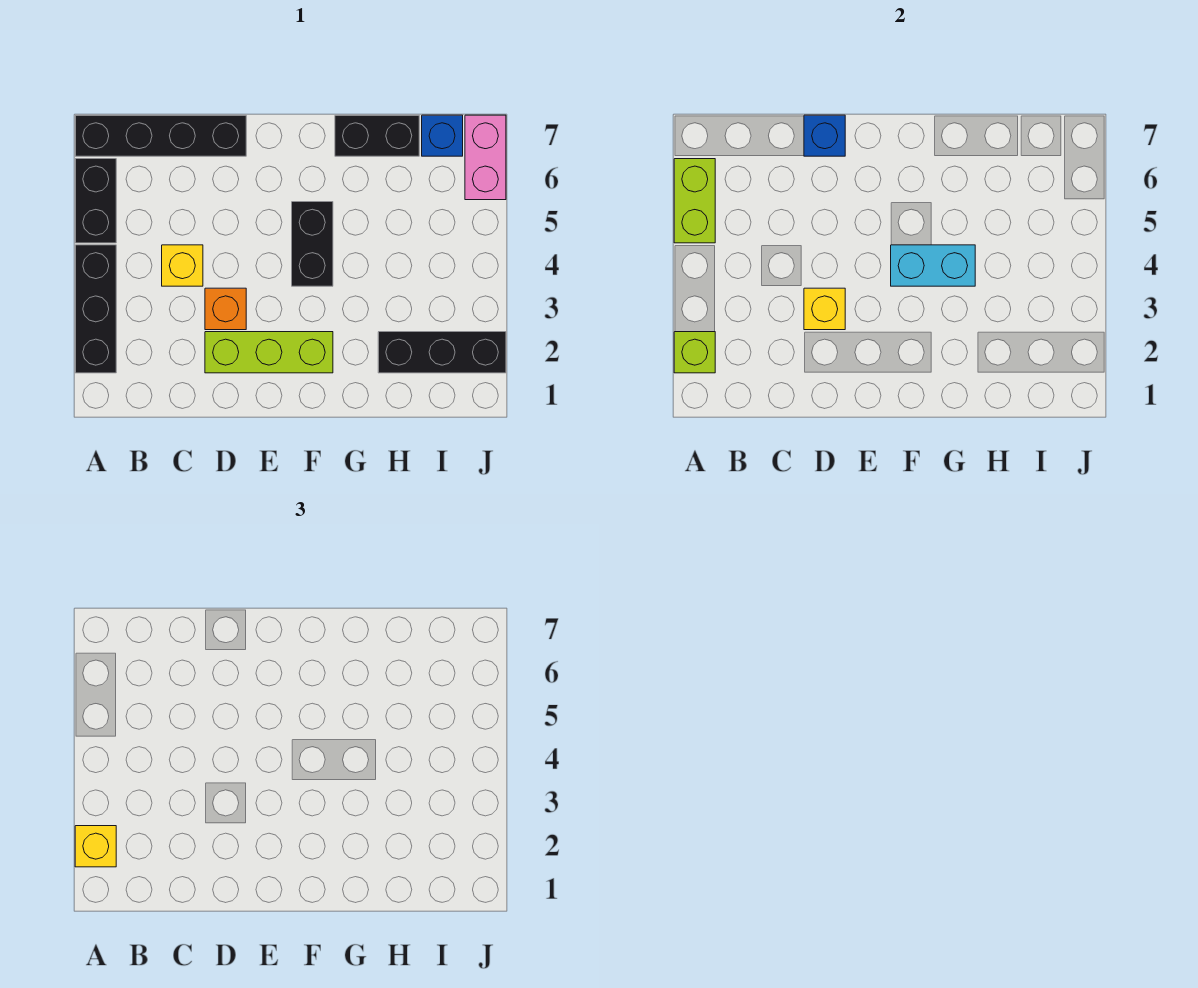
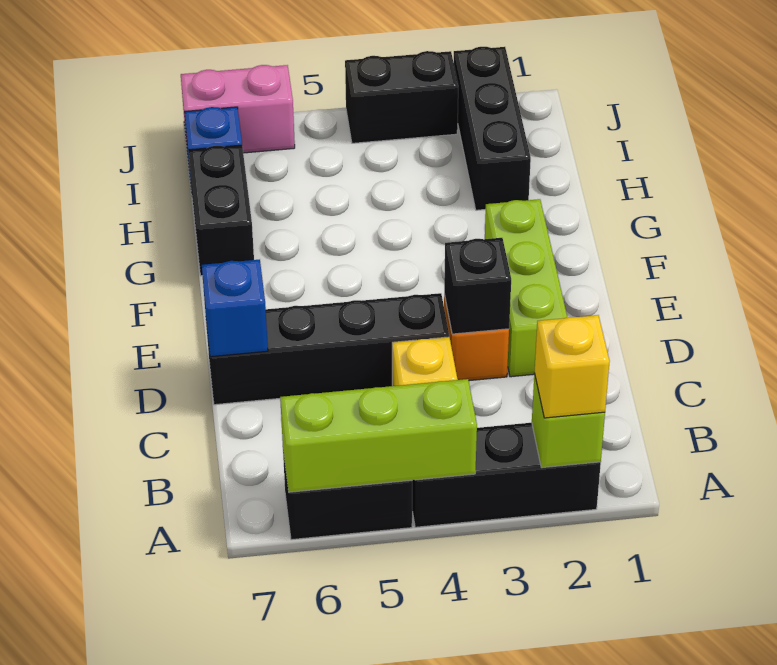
lime 1x2 brick [674,159,715,243] -> lime 1x3 brick [280,379,477,492]
black 1x4 brick [75,115,246,156] -> black 1x4 brick turned to [206,293,449,405]
yellow 1x1 brick [804,288,845,330] -> black 1x1 brick [444,238,511,334]
black 1x2 brick [292,202,333,286] -> black 1x2 brick moved to [345,51,458,143]
cyan 1x2 brick [891,245,975,286] -> none

